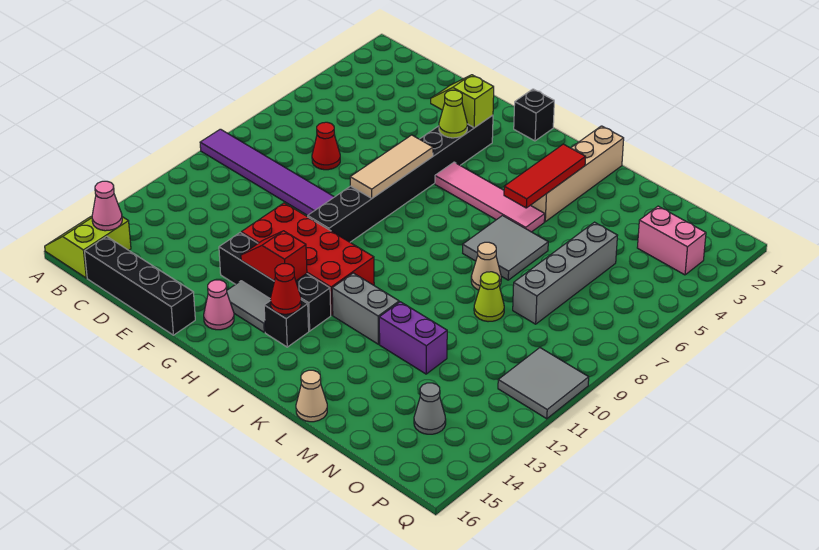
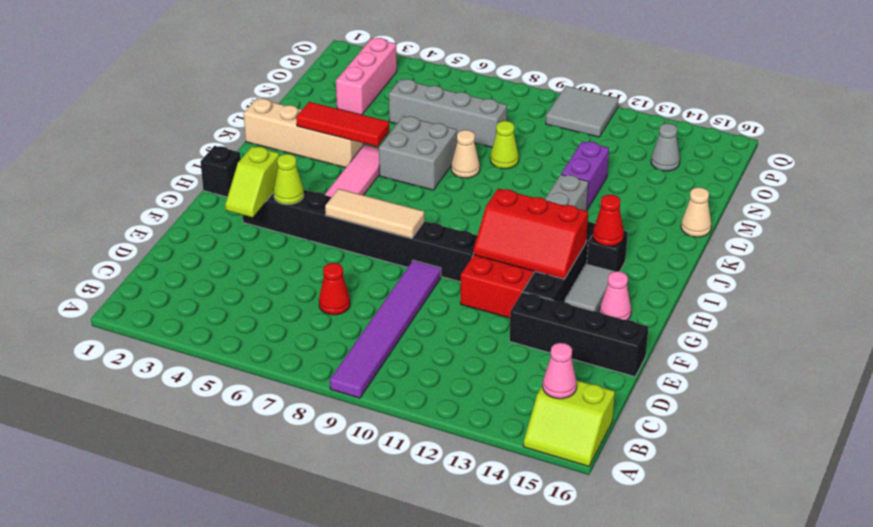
black 1x4 brick [85,236,195,335] -> black 1x4 brick turned to [509,292,648,377]
red 1x2 slope [241,231,307,281] -> red 2x3 slope [473,189,588,279]
grey 2x2 tile [463,216,548,280] -> grey 2x2 brick [379,116,457,190]
pink 1x2 brick [637,206,706,275] -> pink 1x3 brick [336,38,397,115]

